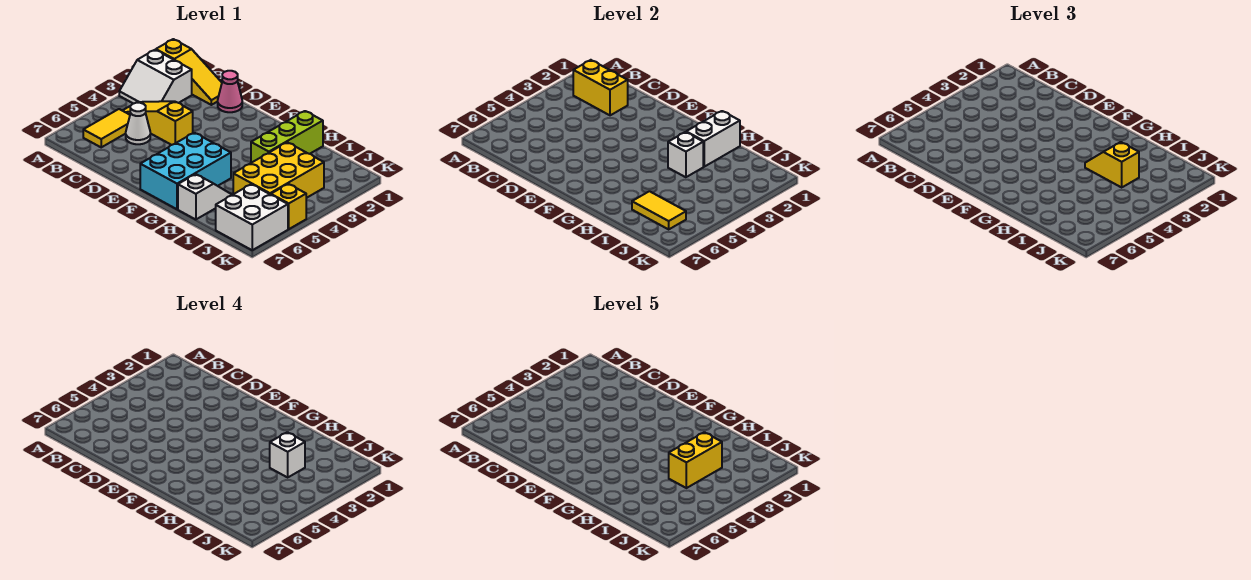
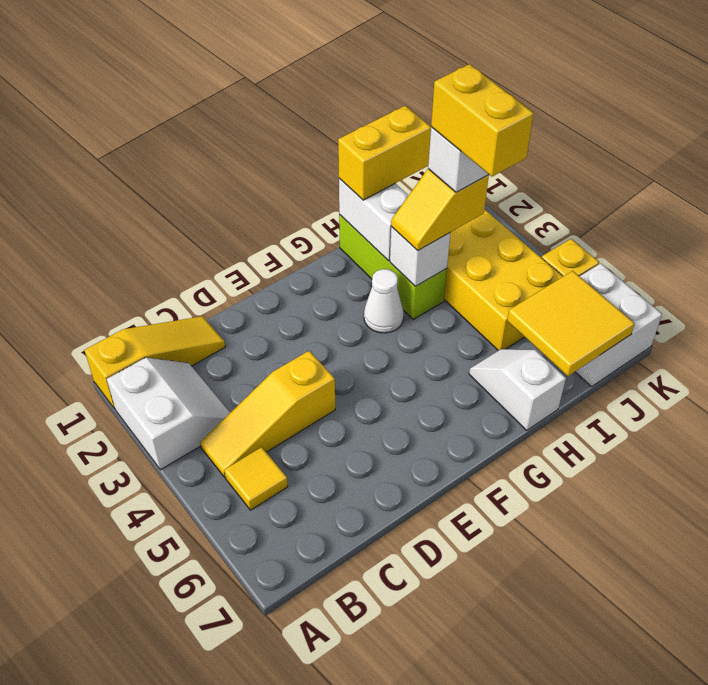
white 2x2 slope [119,50,192,104] -> white 2x2 slope turned to [107,358,230,470]
yellow 1x2 brick [573,60,628,115] -> yellow 1x2 brick moved to [338,106,431,200]
yellow 1x2 tile [83,109,130,147] -> yellow 1x1 tile [224,447,288,510]
white 1x1 cone [126,103,150,144] -> white 1x1 cone moved to [364,269,404,333]
pink 1x1 cone [218,71,242,112] -> none
cyan 2x3 brick [140,133,231,209] -> none
yellow 1x2 tile [632,191,686,229] -> yellow 2x2 tile [507,271,635,376]

